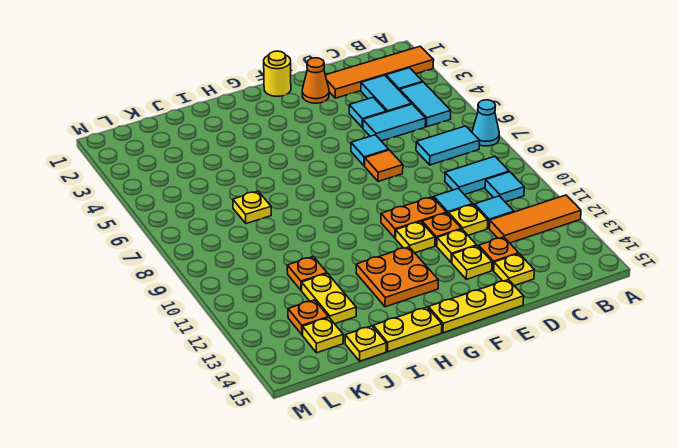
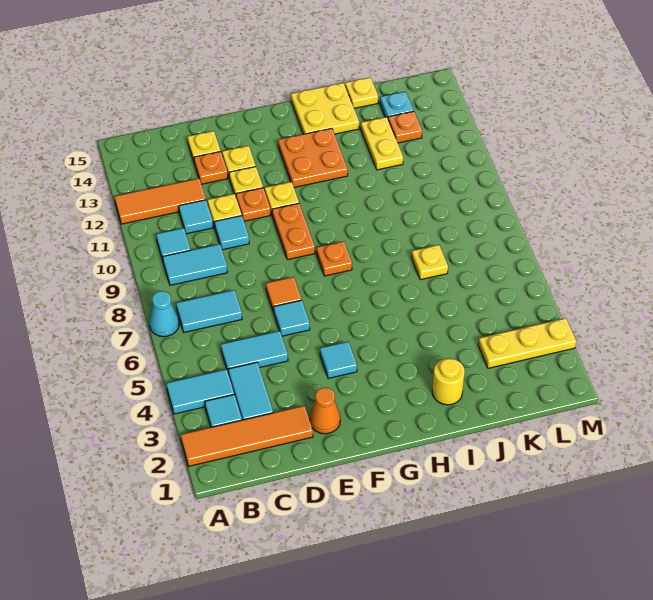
cyan 1x2 tile [400,82,451,127] -> cyan 1x2 tile turned to [166,369,234,414]
cyan 1x1 tile [349,97,386,128] -> cyan 1x1 tile moved to [320,342,357,378]
orange 1x2 plate [381,197,447,238] -> orange 1x2 plate turned to [272,203,315,260]
yellow 1x3 plate [428,280,524,333] -> yellow 1x3 plate moved to [478,318,576,368]
yellow 1x1 round brick [264,51,291,96] -> yellow 1x1 round brick moved to [432,358,465,405]
yellow 1x2 plate [373,307,442,352] -> yellow 2x2 plate [291,83,359,134]
orange 1x1 plate [287,257,327,290] -> orange 1x1 plate moved to [317,241,352,276]
yellow 1x1 plate [303,318,343,353] -> cyan 1x1 plate [380,92,414,118]

